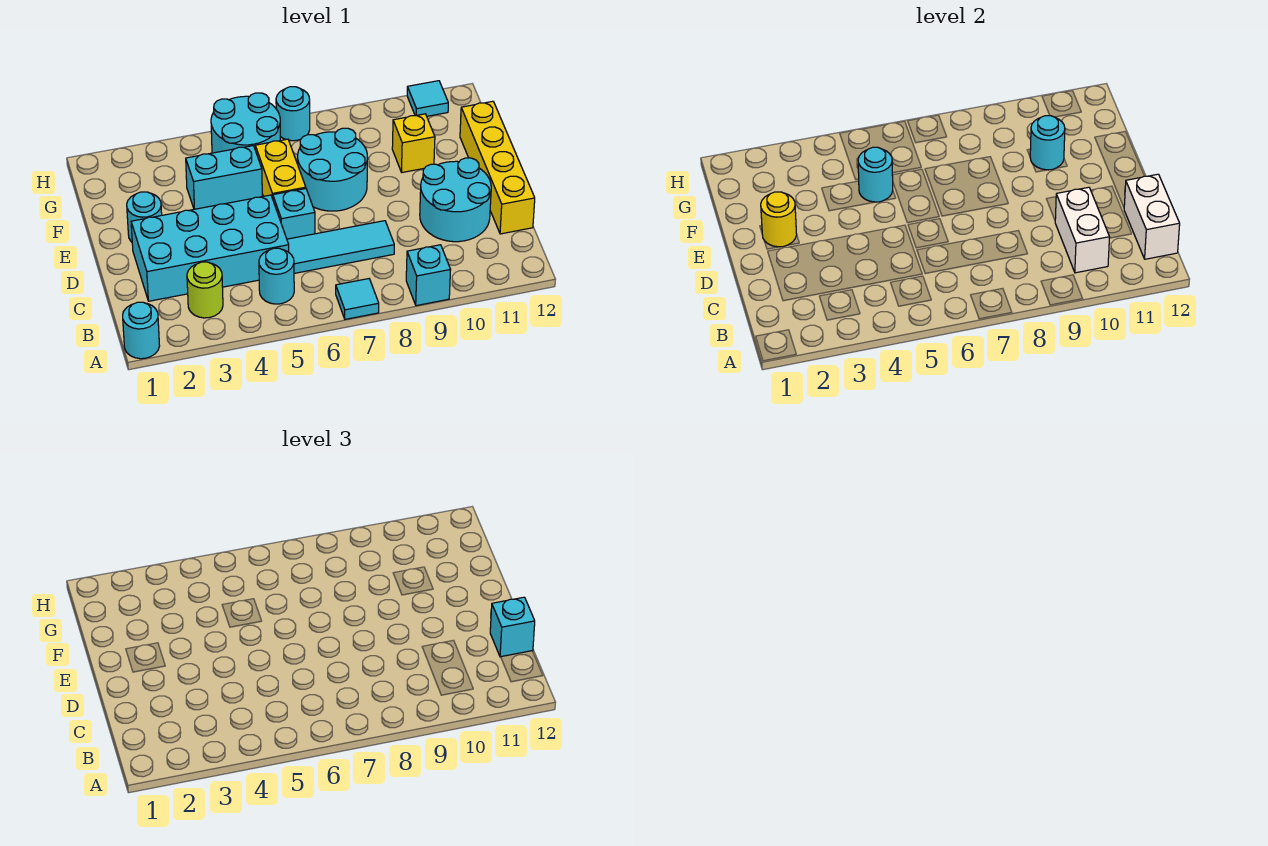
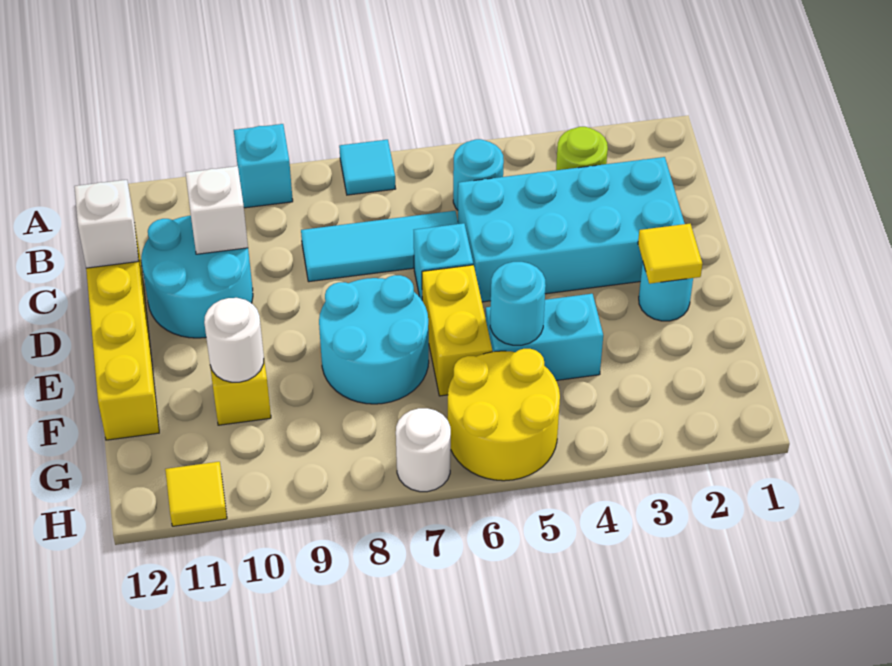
cyan 1x1 round brick [123,302,160,359] -> none
white 1x2 brick [1055,187,1109,273] -> white 1x1 brick [186,166,248,254]
white 1x2 brick [1124,174,1180,259] -> white 1x1 brick [74,180,139,268]
cyan 1x1 brick [490,597,535,657] -> none
yellow 1x1 round brick [761,192,797,247] -> yellow 1x1 tile [638,224,702,284]
cyan 1x1 round brick [1030,116,1065,170] -> white 1x1 round brick [204,298,264,382]
cyan 2x2 round brick [211,93,280,153] -> yellow 2x2 round brick [448,349,560,481]
cyan 1x1 round brick [276,87,310,141] -> white 1x1 round brick [396,408,451,492]
cyan 1x1 tile [407,81,448,116] -> yellow 1x1 tile [165,462,227,526]

